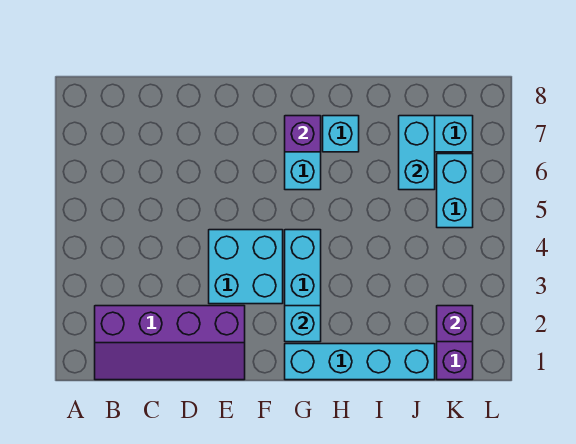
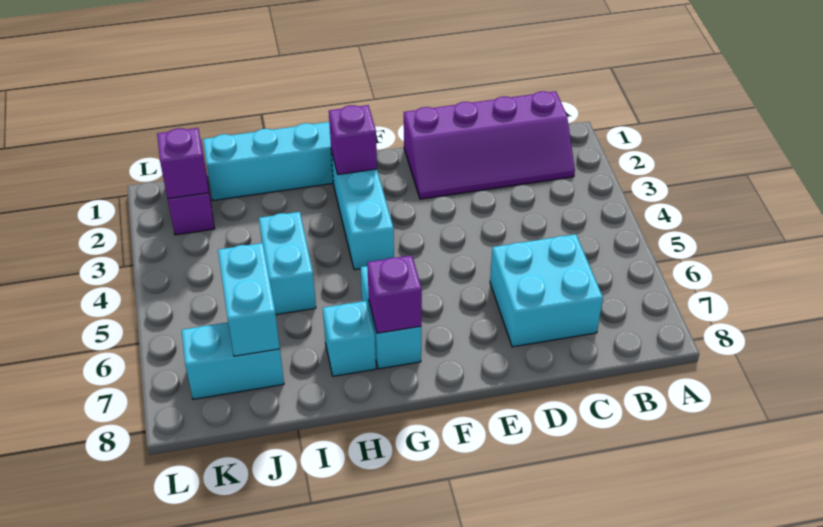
purple 2x4 slope [95,306,245,380] -> purple 2x4 slope turned to [404,91,575,199]
cyan 2x2 brick [209,230,283,304] -> cyan 2x2 brick moved to [490,234,603,347]
cyan 1x1 brick [285,306,321,342] -> purple 1x1 brick [329,105,377,174]
cyan 1x2 brick [437,154,473,228] -> cyan 1x2 brick moved to [259,212,316,315]

